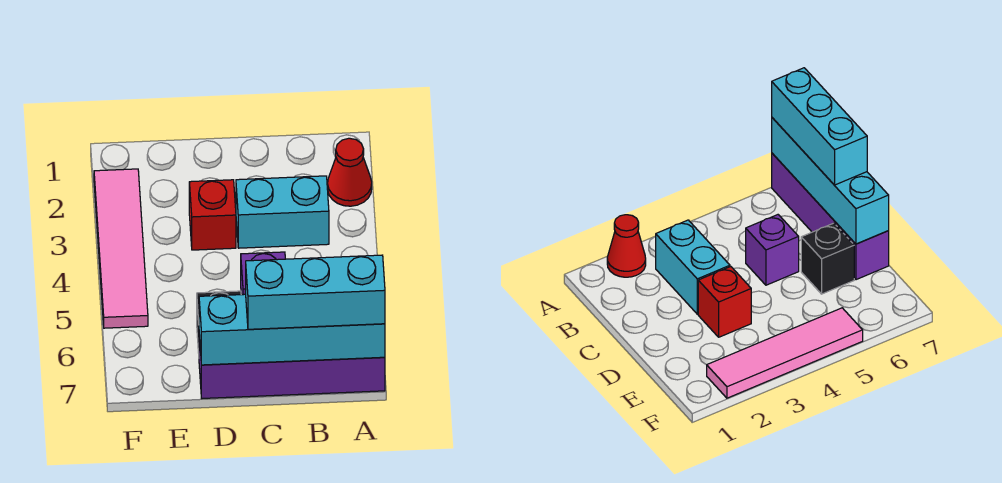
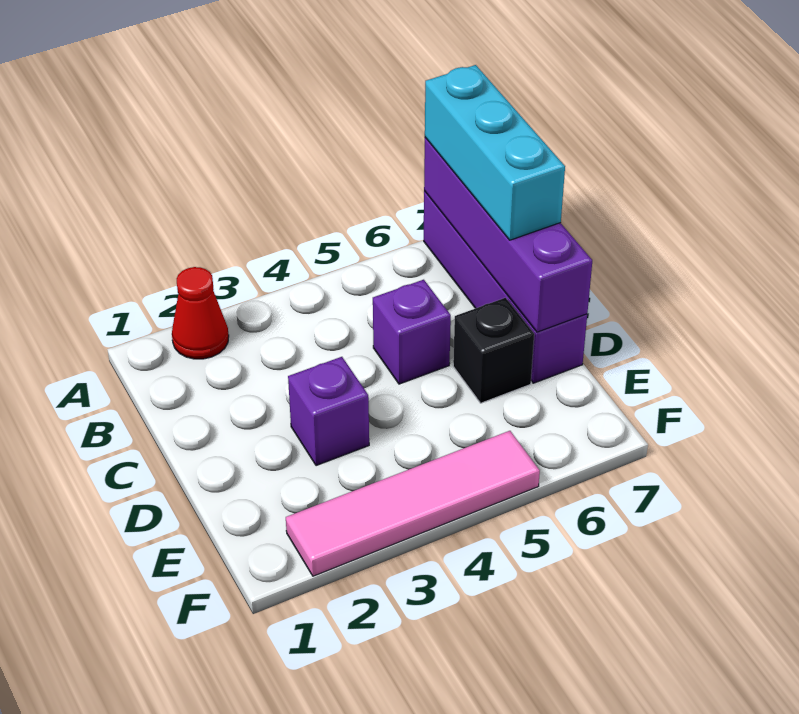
cyan 1x4 brick [199,294,385,365] -> purple 1x4 brick [424,138,592,332]
cyan 1x2 brick [236,176,329,248] -> none
red 1x1 brick [189,180,236,250] -> purple 1x1 brick [288,357,369,466]

